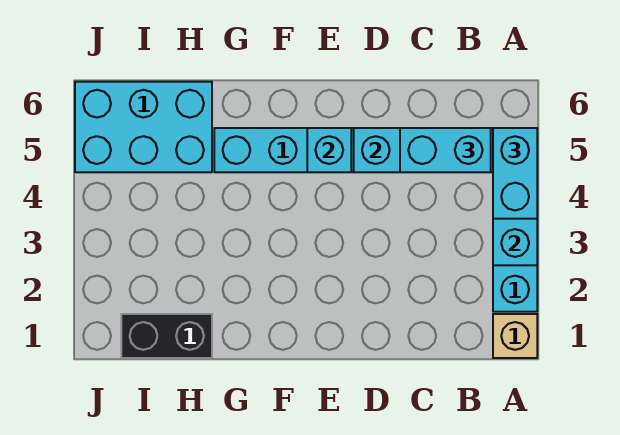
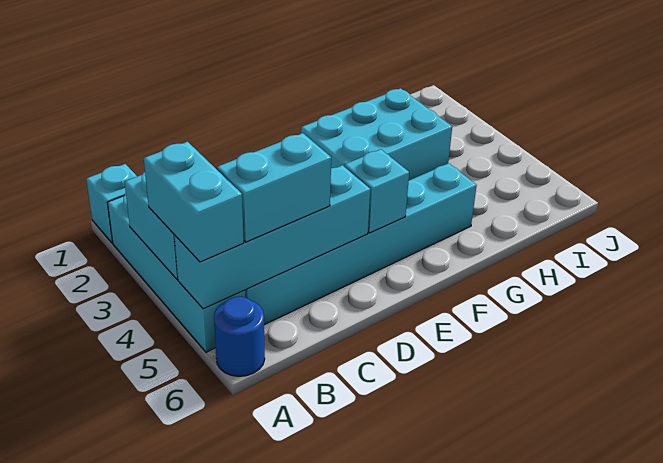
tan 1x1 brick [493,314,537,358] -> cyan 1x1 brick [86,164,137,243]
none -> blue 1x1 round brick [214,297,265,376]
black 1x2 brick [121,314,212,358] -> none
cyan 2x3 brick [75,82,212,172] -> cyan 2x3 brick moved to [301,88,452,180]

